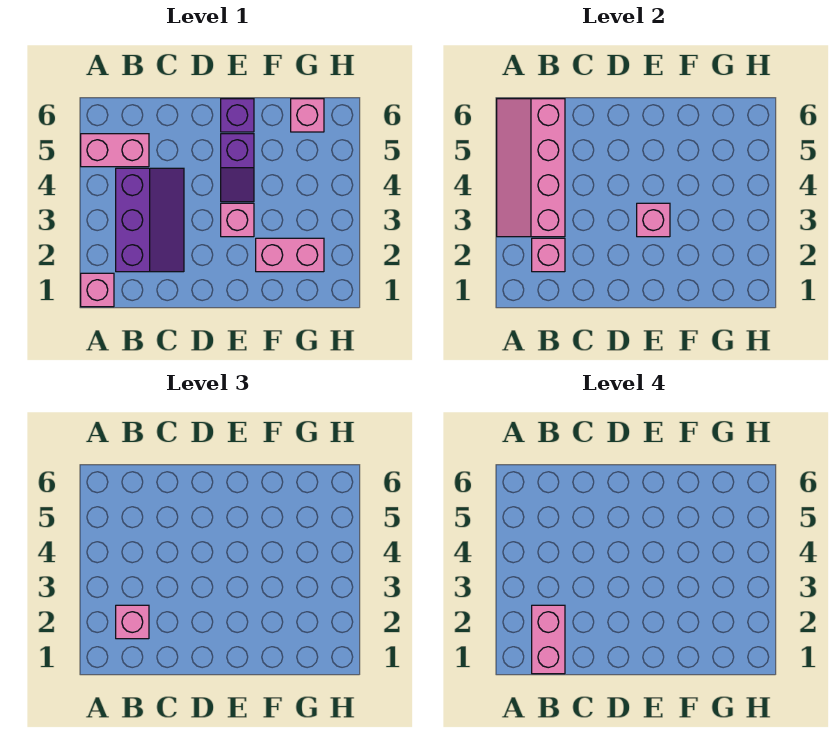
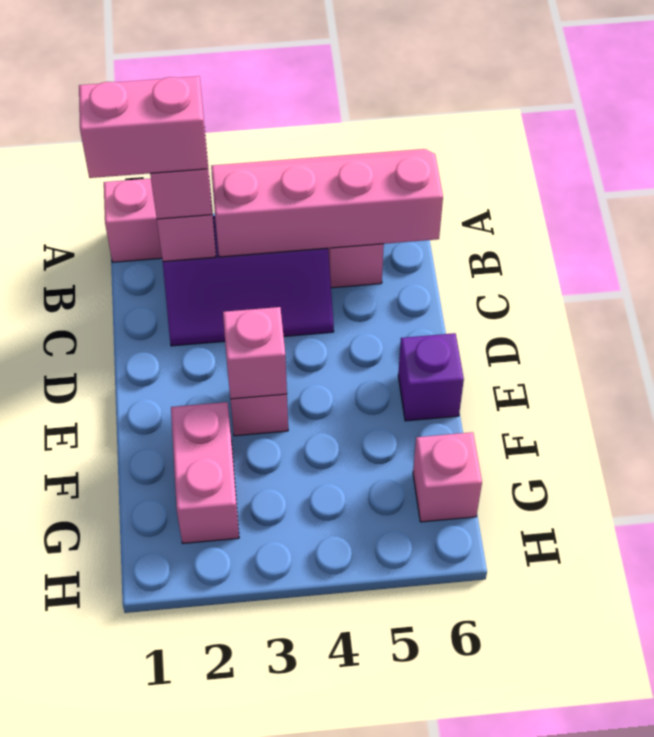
purple 1x2 slope [221,134,254,202] -> none

